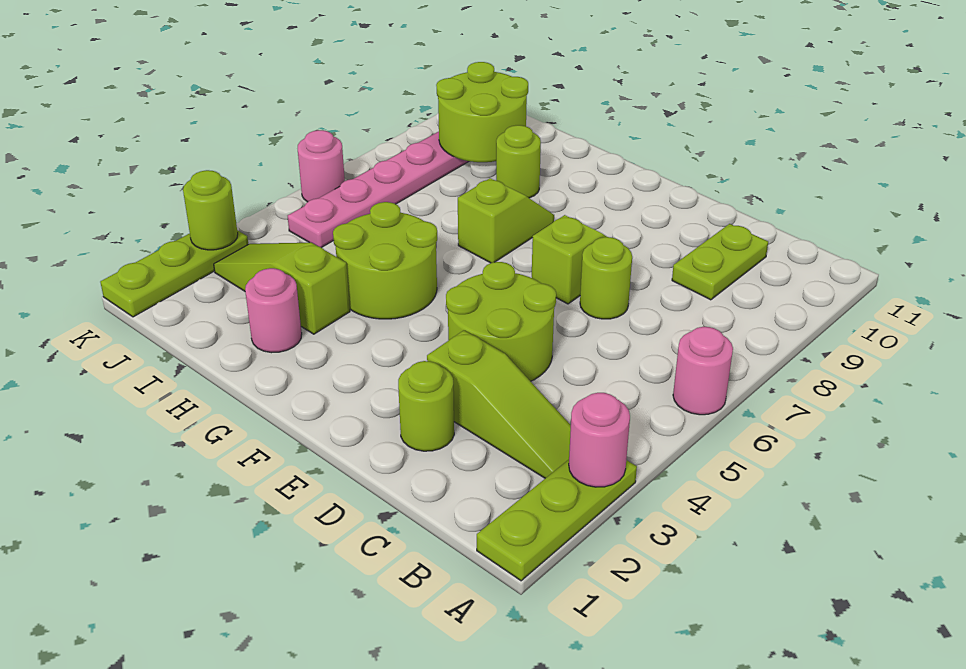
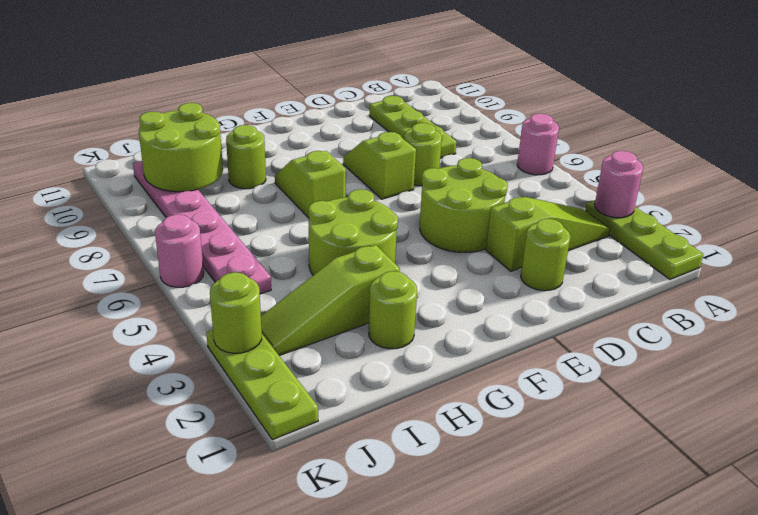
lime 1x2 plate [672,224,768,300] -> lime 1x3 plate [369,96,457,158]
pink 1x1 round brick [245,268,302,353] -> lime 1x1 round brick [369,271,417,349]

